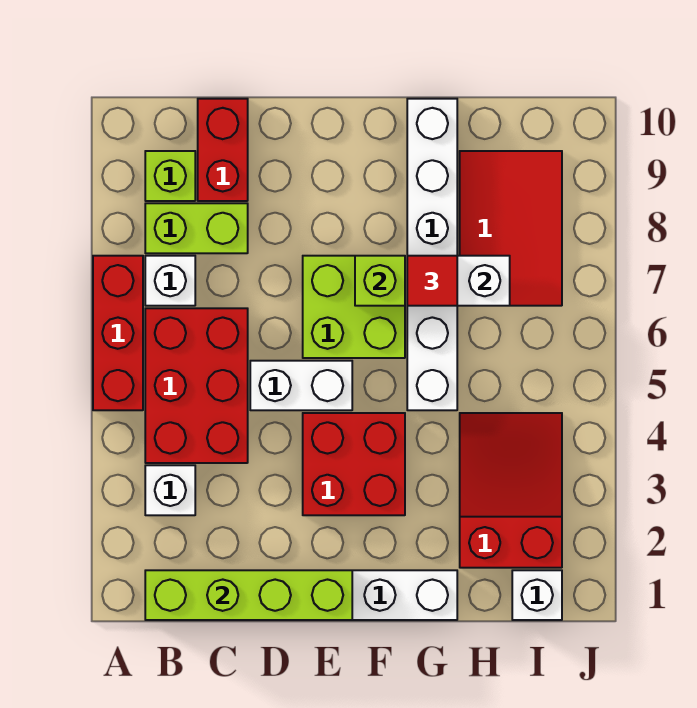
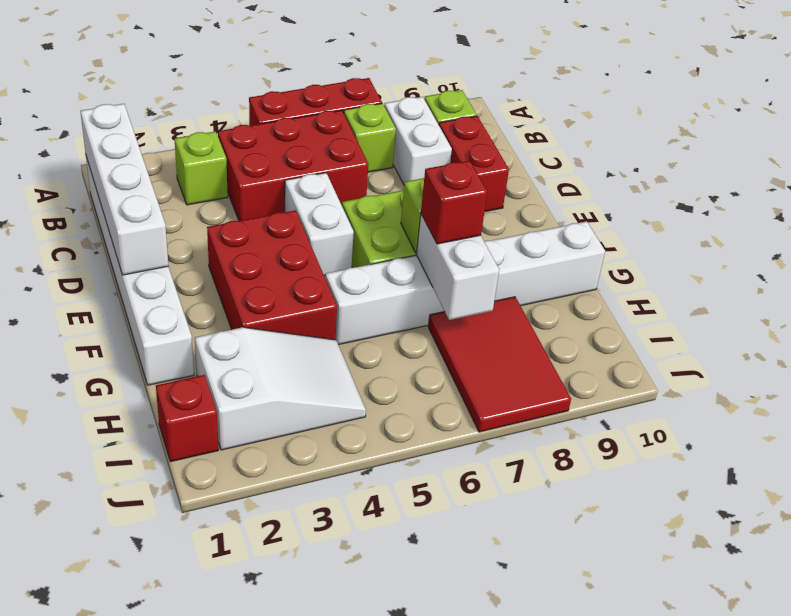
lime 1x4 brick [145,570,352,620] -> white 1x4 brick [80,104,168,275]
white 1x1 brick [145,465,195,515] -> lime 1x1 brick [175,131,228,205]
white 1x1 brick [145,256,195,306] -> lime 1x1 brick [344,103,396,172]
lime 1x2 brick [145,203,248,253] -> white 1x2 brick [384,97,452,184]
red 1x2 brick [198,99,248,201] -> red 1x2 brick turned to [439,116,509,212]
red 2x2 brick [303,413,405,515] -> red 2x3 brick [207,210,337,340]
red 1x1 tile [407,256,457,306] -> red 1x1 brick [421,161,487,244]
red 2x3 slope [460,413,562,568] -> white 2x3 slope [195,327,366,450]
red 2x3 tile [460,151,562,306] -> red 2x3 tile turned to [428,297,571,432]
white 1x1 brick [512,570,562,620] -> red 1x1 brick [156,375,219,462]

